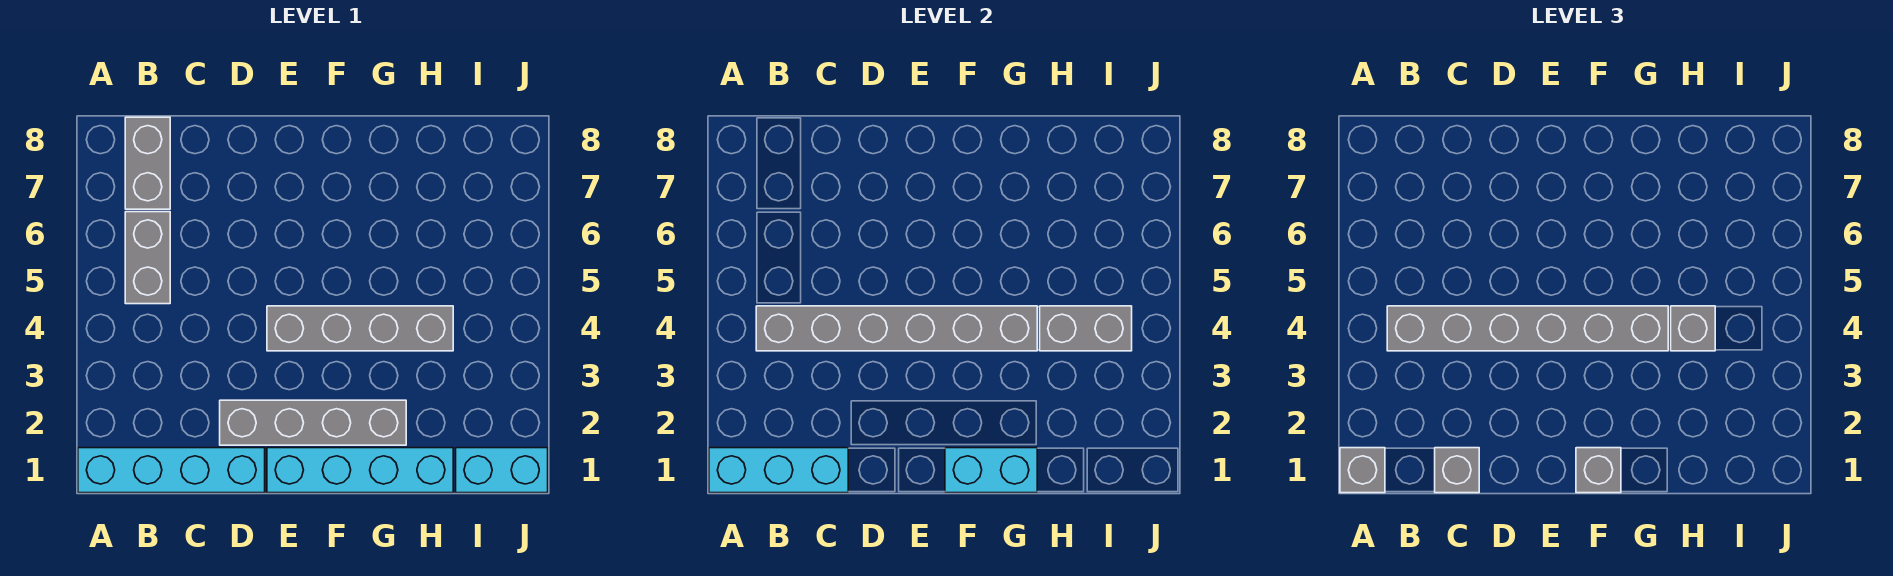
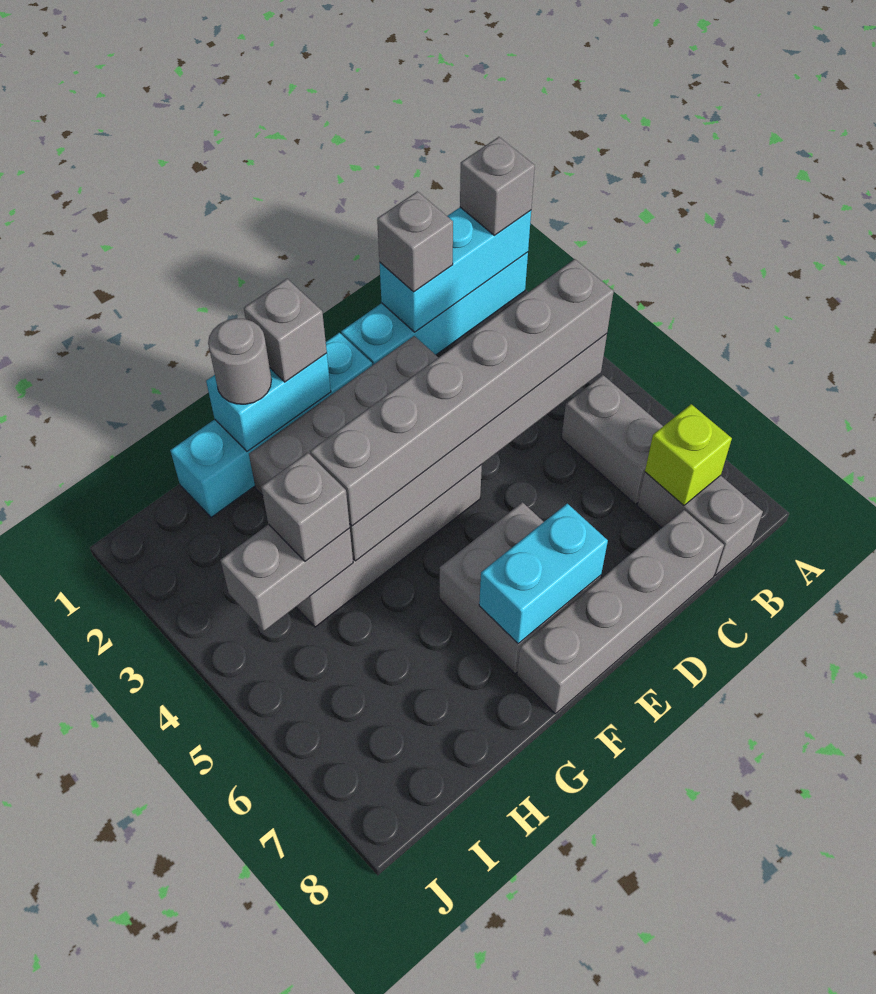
none -> lime 1x1 brick [645,404,732,505]
none -> grey 1x4 brick [517,510,724,714]
none -> grey 2x2 brick [440,502,601,674]
none -> grey 1x1 round brick [208,318,271,404]
cyan 1x2 brick [456,448,548,493] -> cyan 1x2 brick moved to [479,504,608,644]

